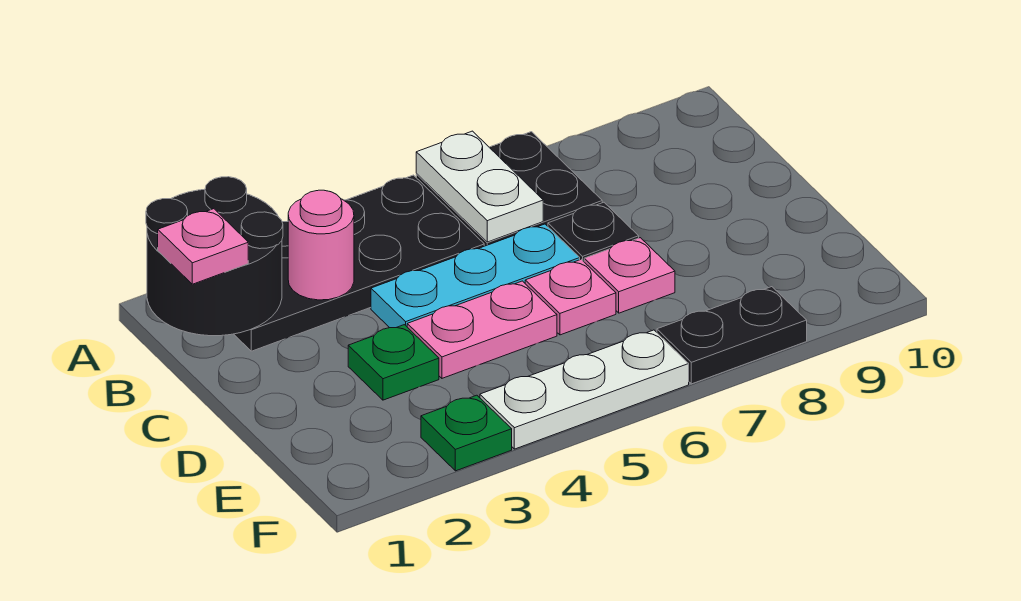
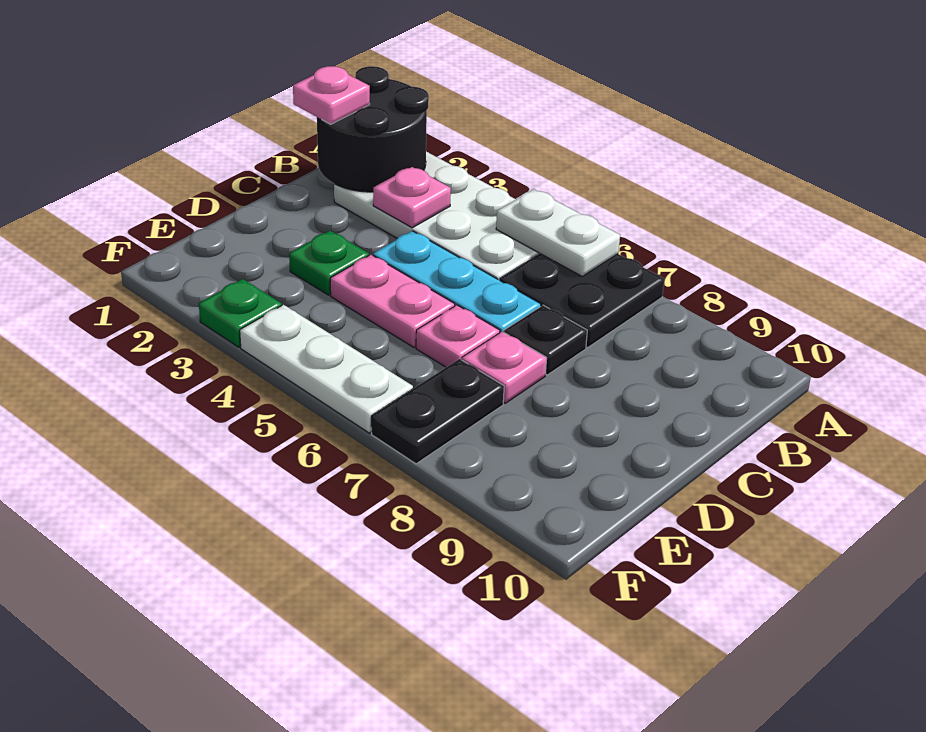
black 2x4 plate [234,175,484,351] -> white 2x4 plate [334,152,540,280]
white 1x2 plate [416,131,543,242] -> white 1x2 plate turned to [496,189,620,276]
pink 1x1 round brick [288,190,354,300] -> pink 1x1 plate [373,167,451,228]
black 1x2 plate [657,287,807,384] -> black 1x2 plate turned to [371,359,504,464]

